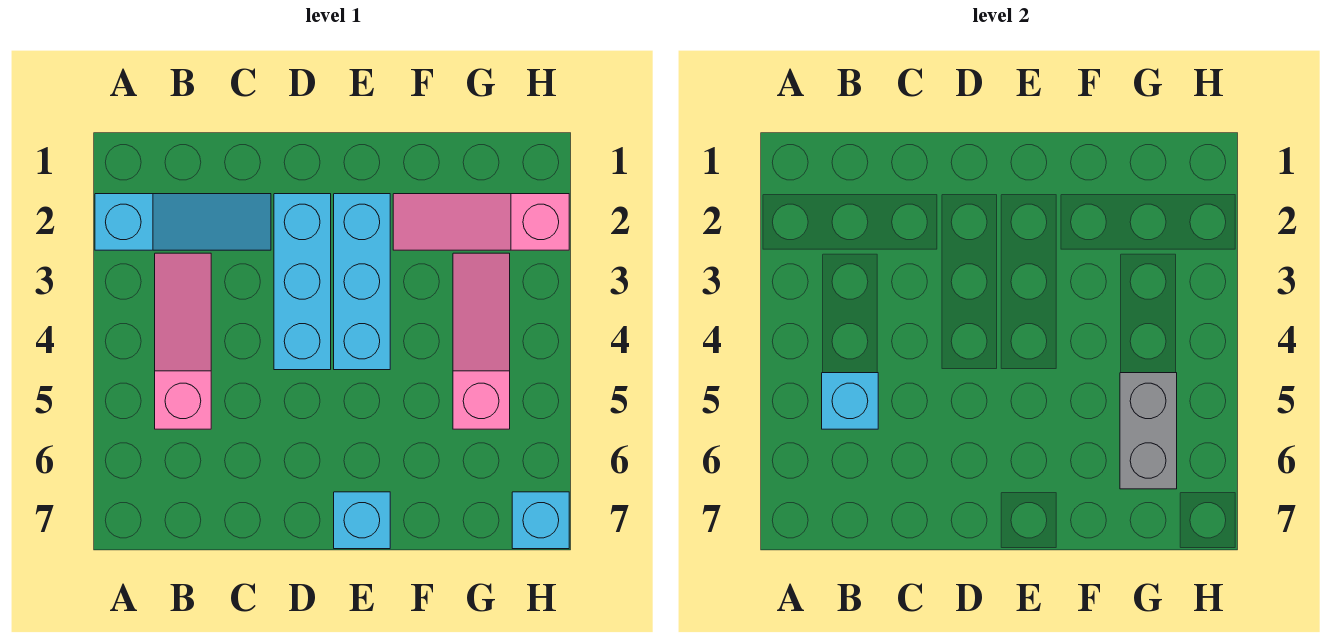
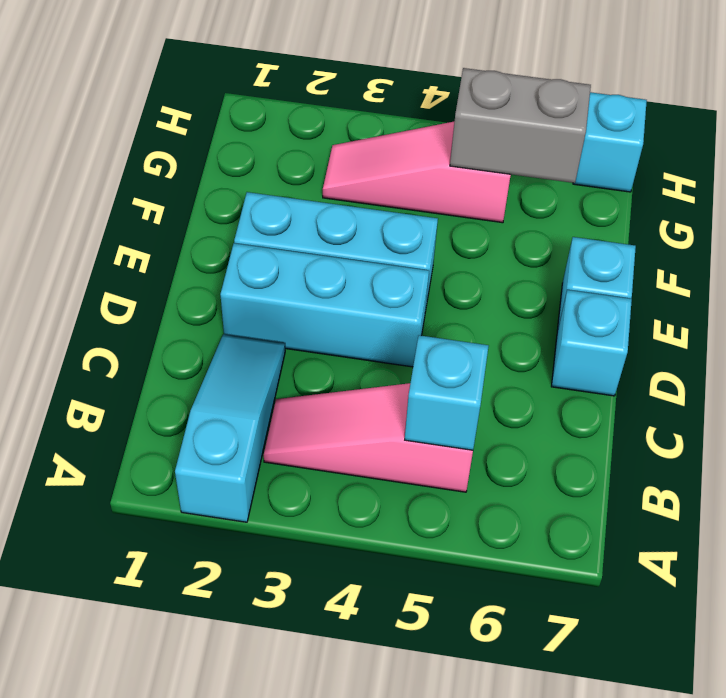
none -> cyan 1x1 brick [551,290,632,396]
pink 1x3 slope [393,194,569,250] -> none

